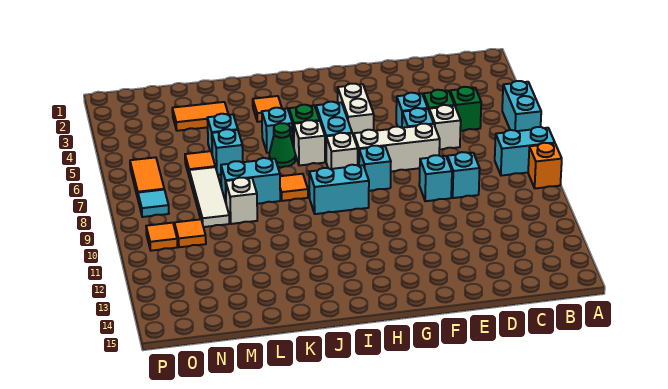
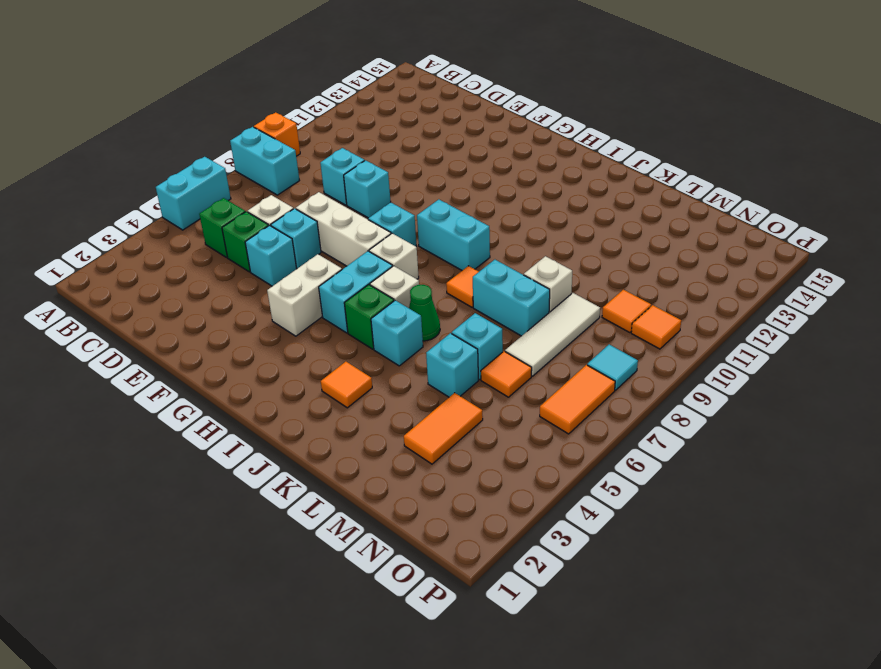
orange 1x2 tile [172,102,228,131] -> orange 1x2 tile turned to [404,393,483,464]

